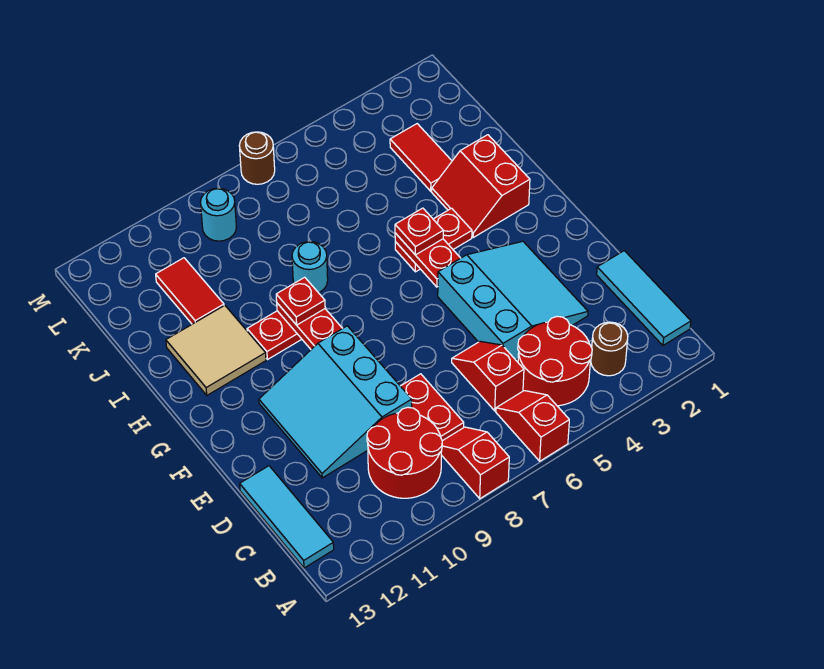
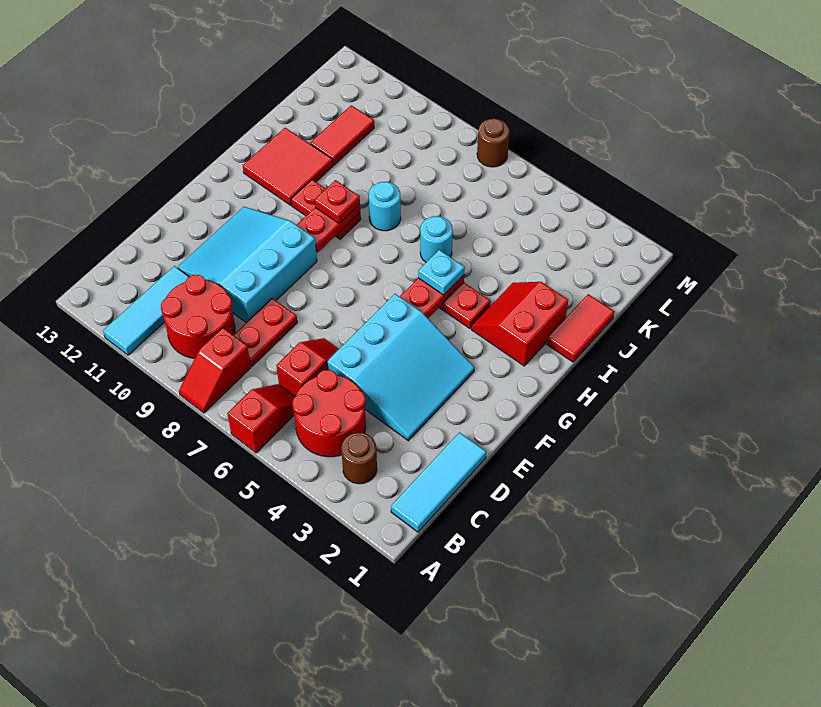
red 1x2 slope [441,427,509,499] -> red 1x2 slope turned to [179,328,251,413]
cyan 1x3 tile [240,466,334,568] -> cyan 1x3 tile moved to [103,266,189,355]
red 1x1 plate [395,208,443,255] -> cyan 1x1 plate [418,250,465,295]
tan 2x2 tile [166,305,266,395] -> red 2x2 tile [243,128,333,205]
red 1x2 tile [390,124,452,191] -> red 1x2 tile moved to [547,294,614,362]
cyan 1x1 round brick [200,188,237,241] -> cyan 1x1 round brick moved to [420,216,453,262]

